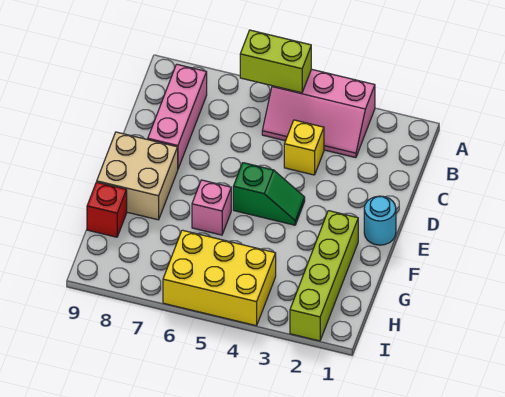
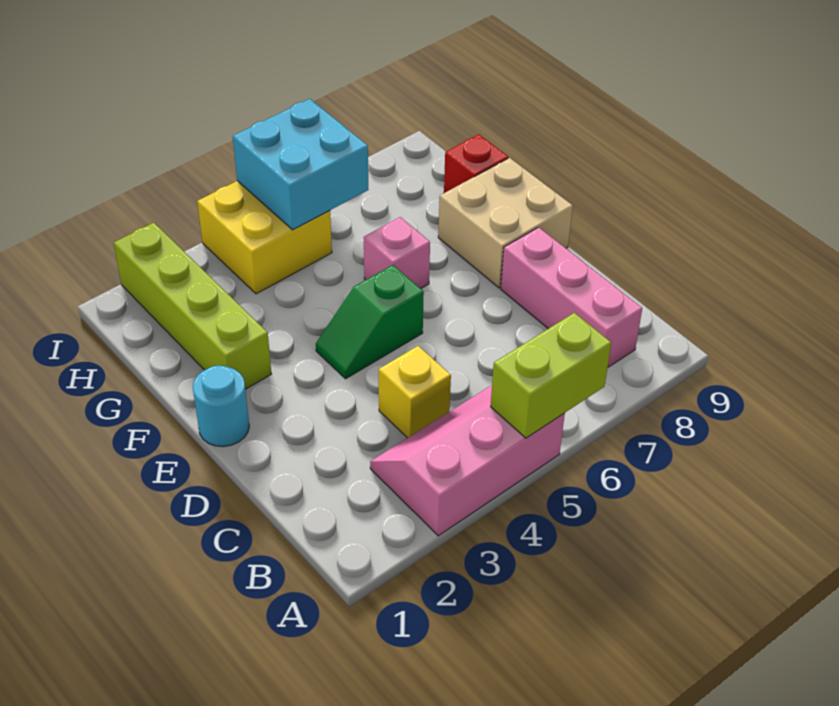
yellow 2x3 brick [163,230,276,326] -> yellow 2x2 brick [197,181,332,294]
none -> cyan 2x2 brick [233,99,368,230]

